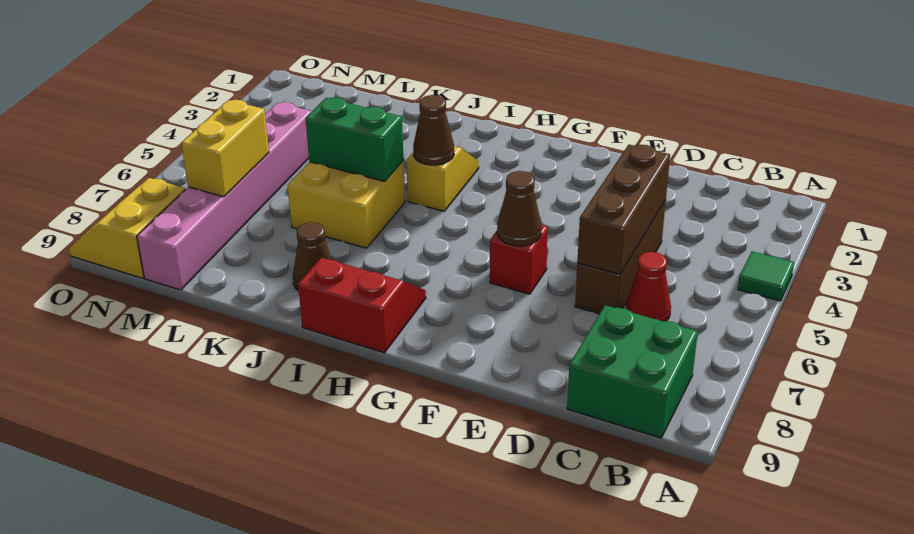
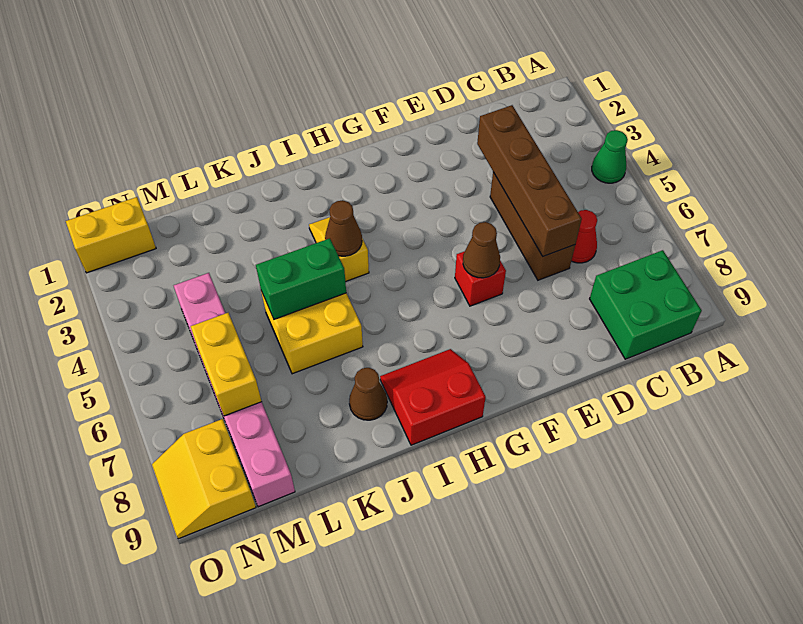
green 1x1 tile [738,251,794,301] -> green 1x1 cone [592,130,628,183]
brown 1x3 brick [577,145,670,274] -> brown 1x4 brick [477,105,582,256]
none -> yellow 1x2 brick [66,197,156,273]

